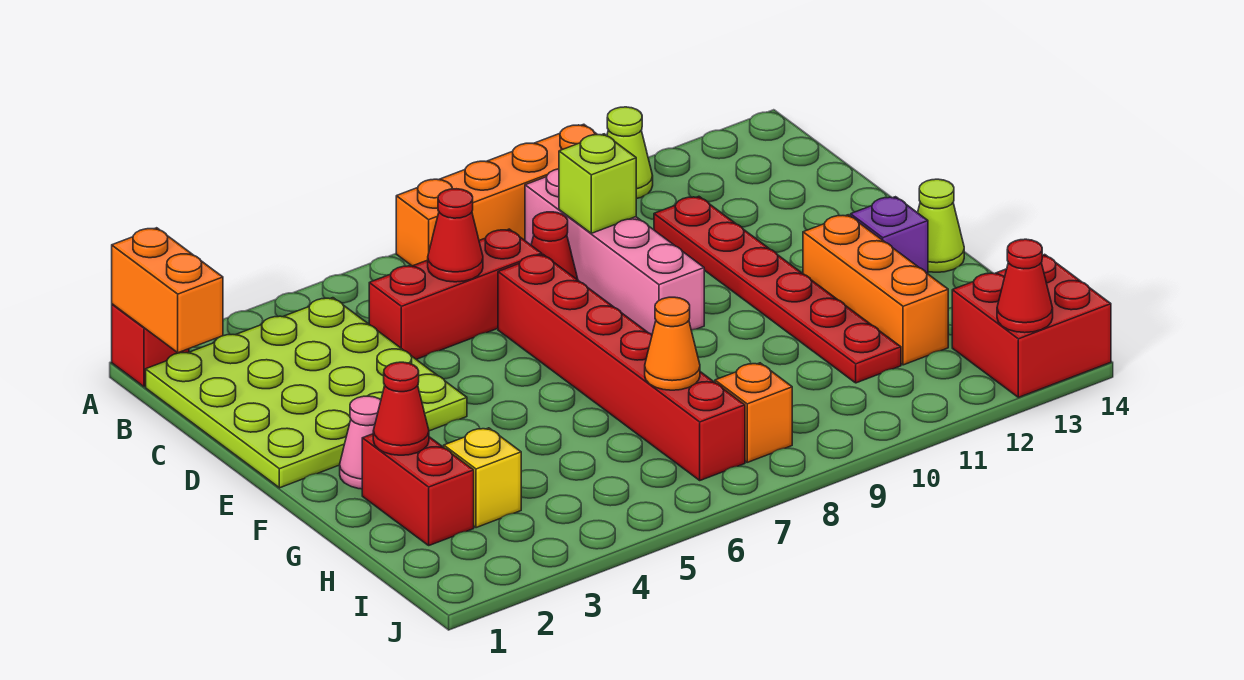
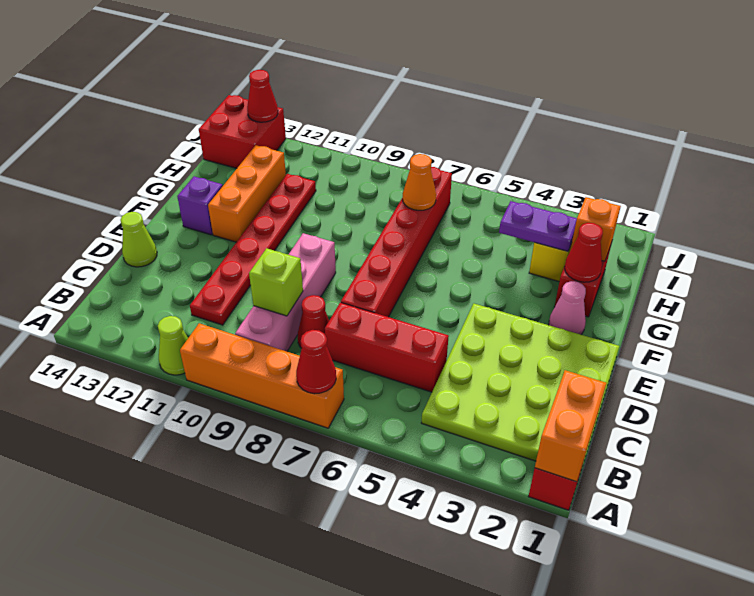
red 1x1 cone [428,189,483,282] -> red 1x1 cone moved to [296,330,336,394]
lime 1x1 cone [918,179,964,272] -> lime 1x1 cone moved to [121,212,157,267]
none -> purple 1x2 plate [499,201,577,251]
orange 1x1 brick [715,363,792,462] -> orange 1x1 brick moved to [570,197,621,261]

